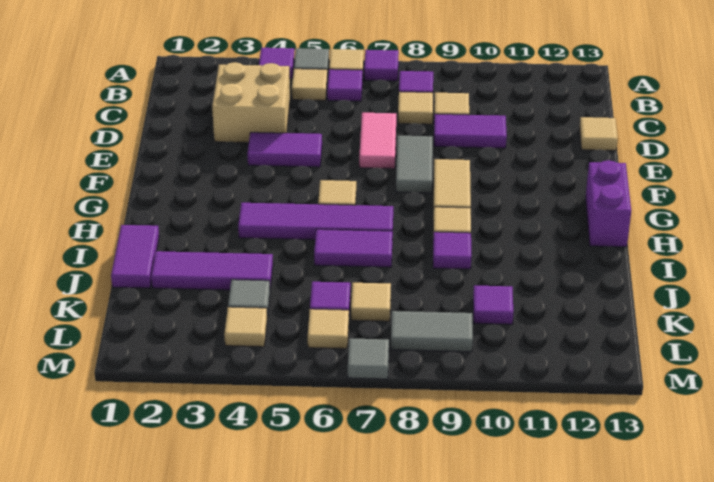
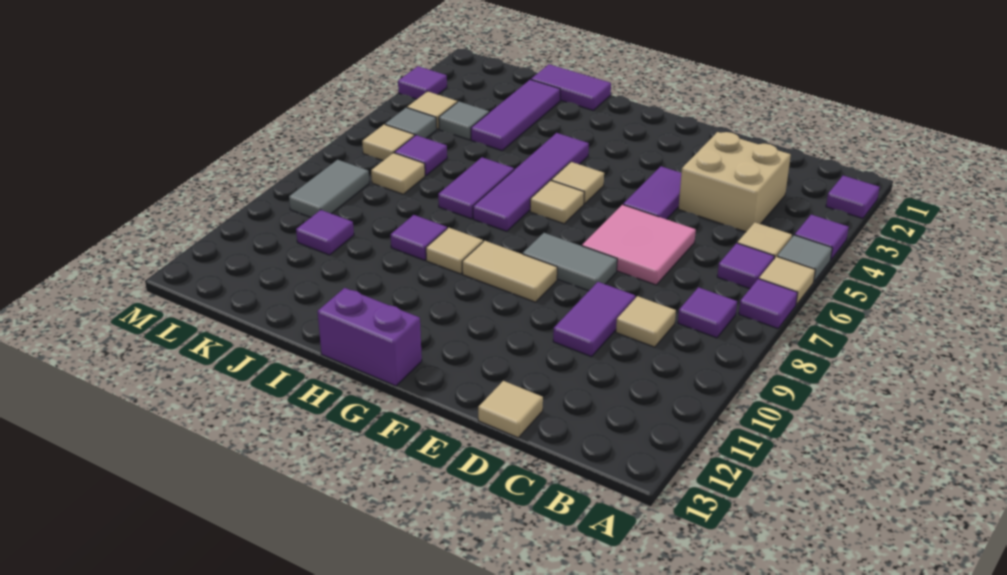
none -> purple 1x1 tile [826,176,880,218]
tan 1x1 tile [398,92,433,124] -> tan 1x1 tile moved to [551,162,604,204]
pink 1x2 tile [359,113,396,169] -> pink 2x2 tile [582,205,696,285]
none -> purple 1x1 tile [398,66,447,99]
grey 1x1 tile [348,338,389,379] -> grey 1x1 tile moved to [385,108,437,138]

